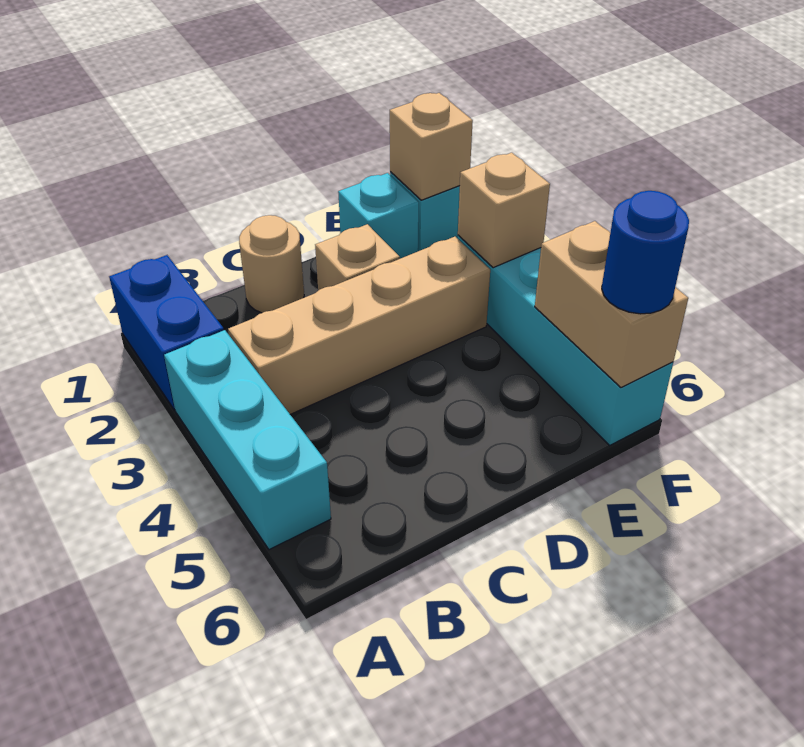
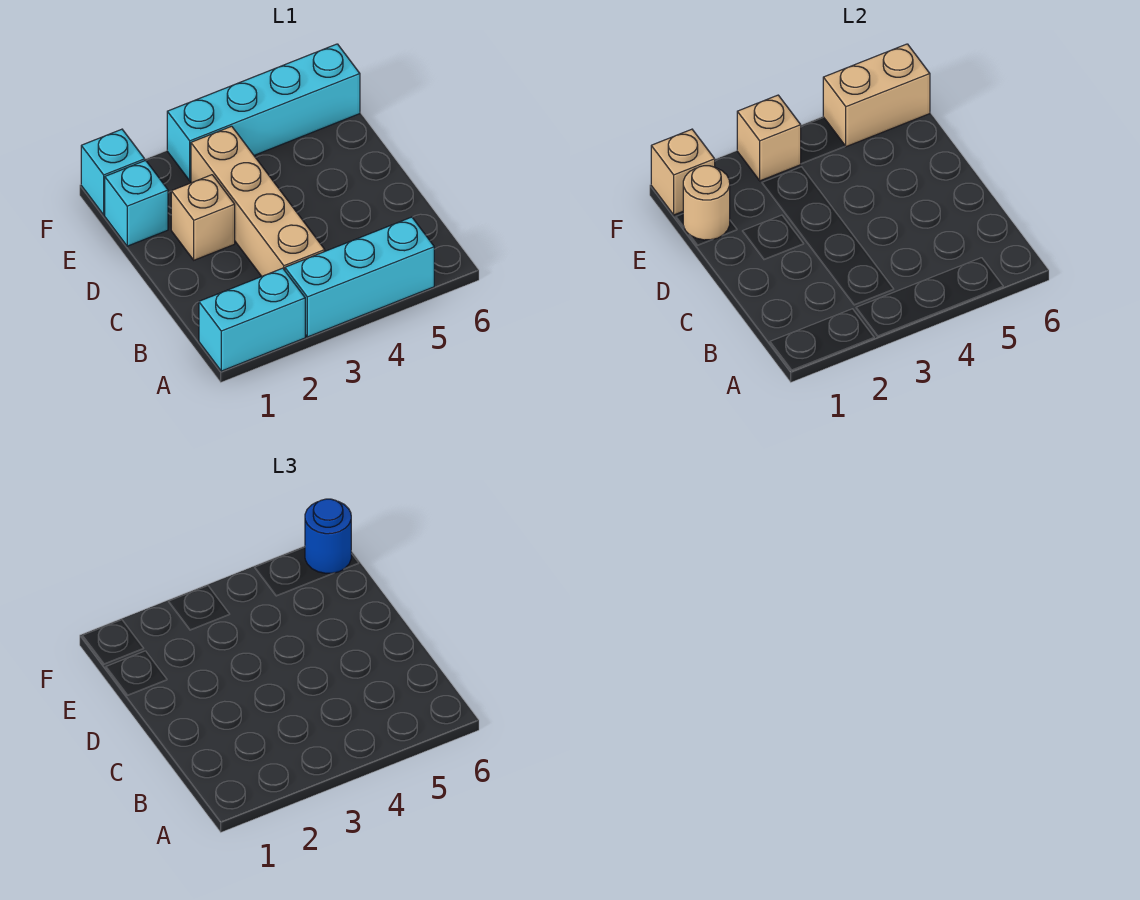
blue 1x2 brick [109,255,224,410] -> cyan 1x2 brick [199,268,305,371]
tan 1x1 round brick [239,215,304,313] -> tan 1x1 round brick moved to [683,166,730,240]

